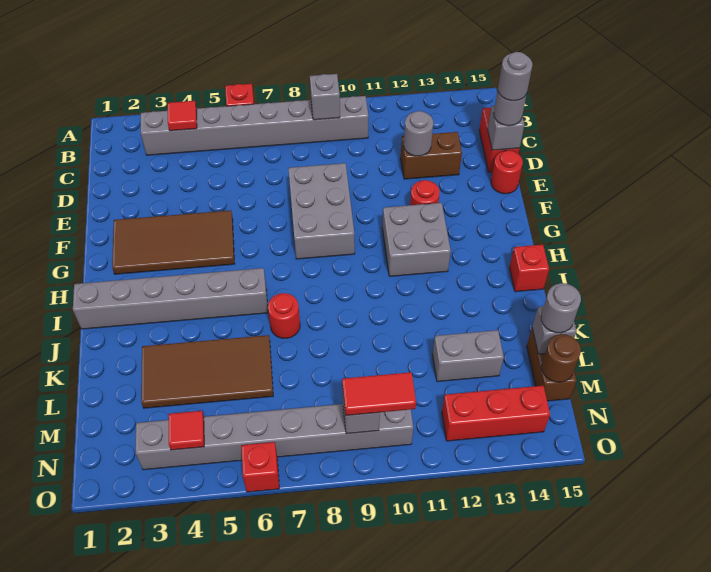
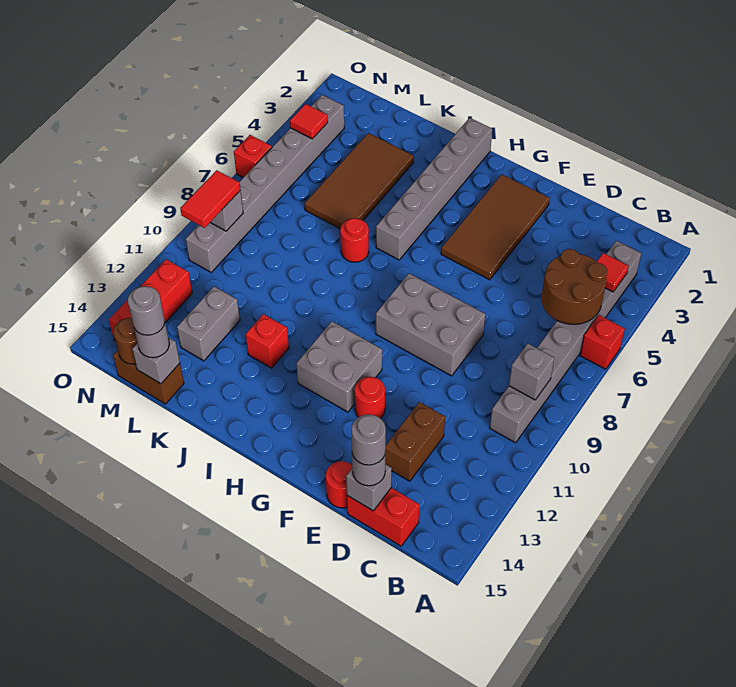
none -> brown 2x2 round brick [541,249,607,324]
grey 1x1 round brick [404,111,433,156] -> grey 1x1 round brick moved to [128,286,165,335]
red 1x1 brick [509,245,549,292] -> red 1x1 brick moved to [246,314,289,368]

